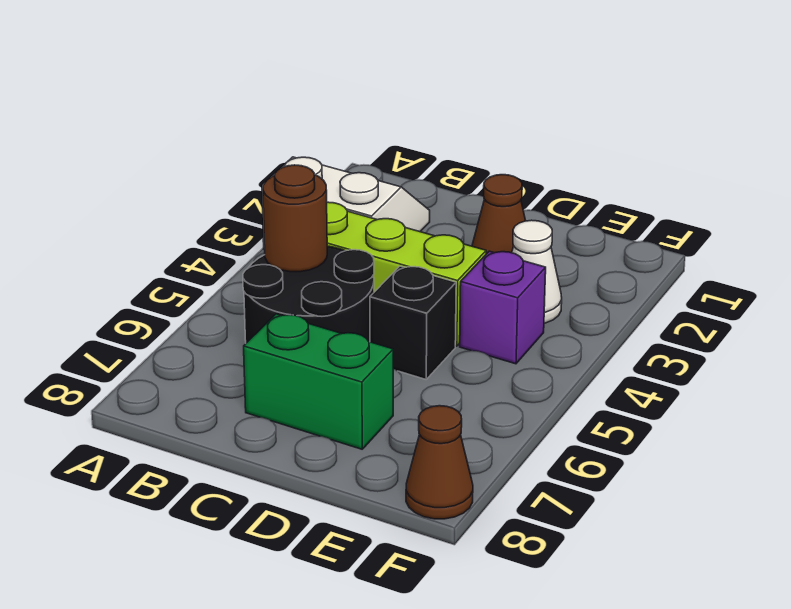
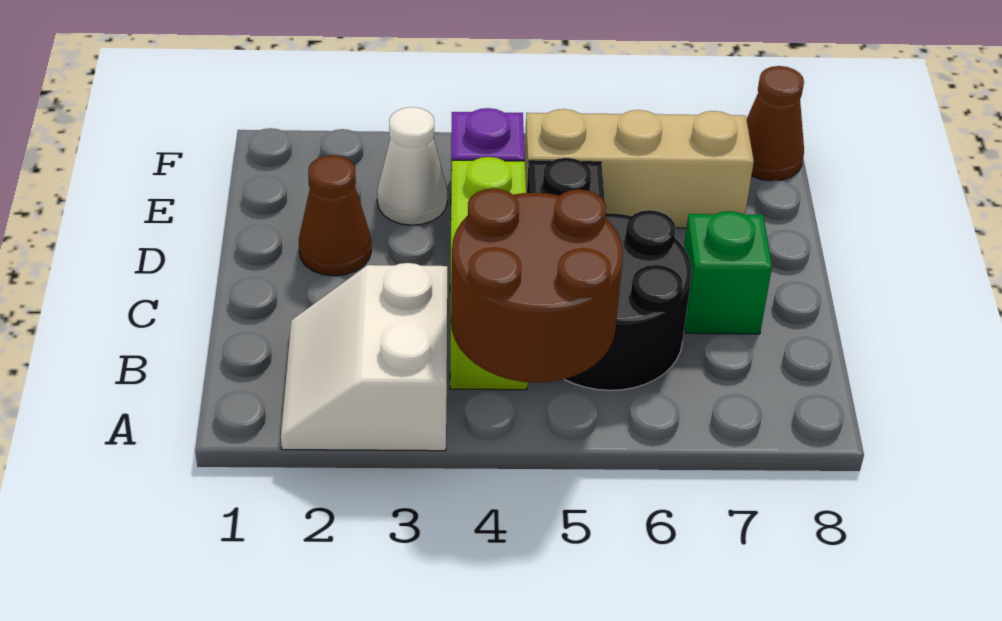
brown 1x1 round brick [263,165,327,272] -> brown 2x2 round brick [451,188,623,383]
green 1x2 brick [244,314,393,449] -> green 1x1 brick [684,211,772,334]
none -> tan 1x3 brick [525,109,754,228]

